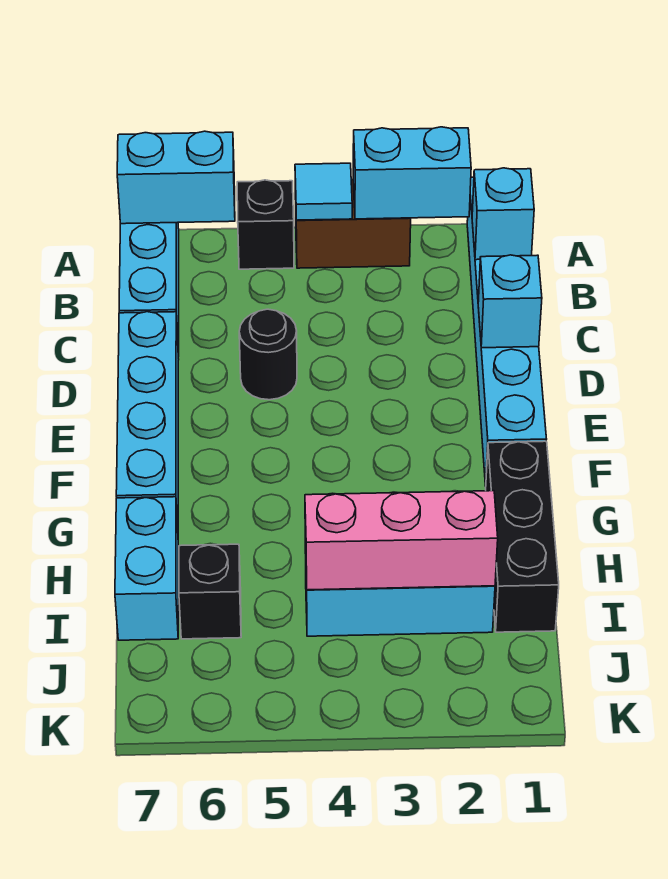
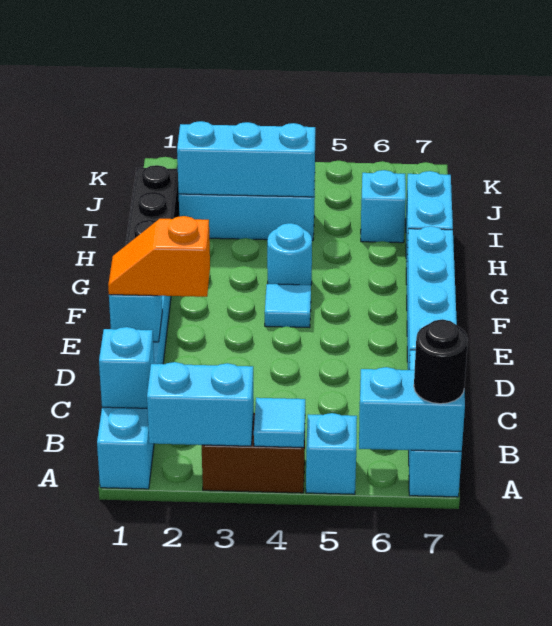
black 1x1 brick [237,180,294,269] -> cyan 1x1 brick [306,413,357,494]
none -> orange 1x2 slope [108,216,210,297]
black 1x1 round brick [239,309,297,400] -> black 1x1 round brick moved to [414,319,468,404]
none -> cyan 1x1 tile [265,284,311,328]
none -> cyan 1x1 round brick [267,223,312,285]
pink 1x3 brick [305,491,498,590] -> cyan 1x3 brick [177,121,315,197]
black 1x1 brick [179,544,241,639] -> cyan 1x1 brick [361,170,406,243]

